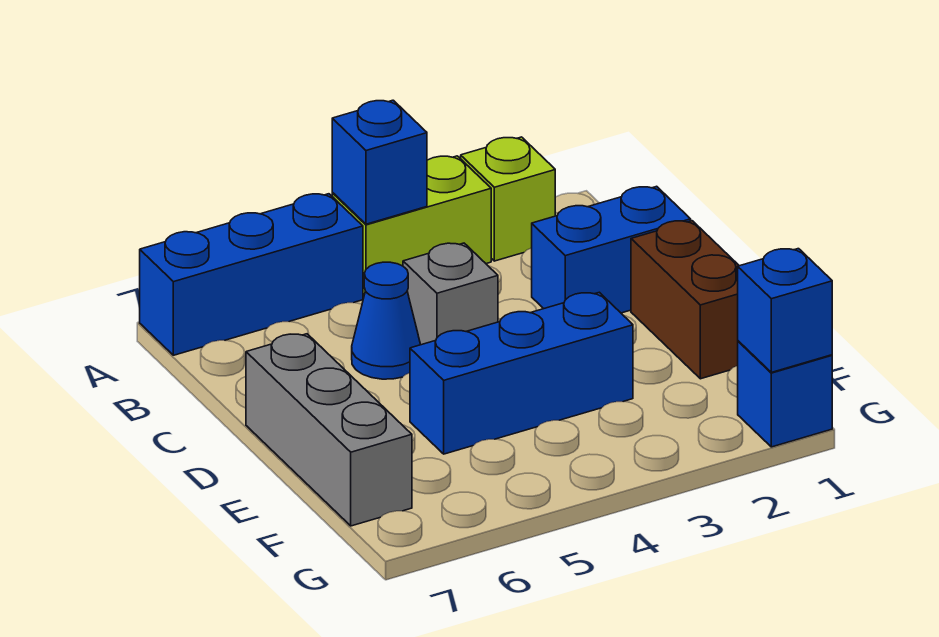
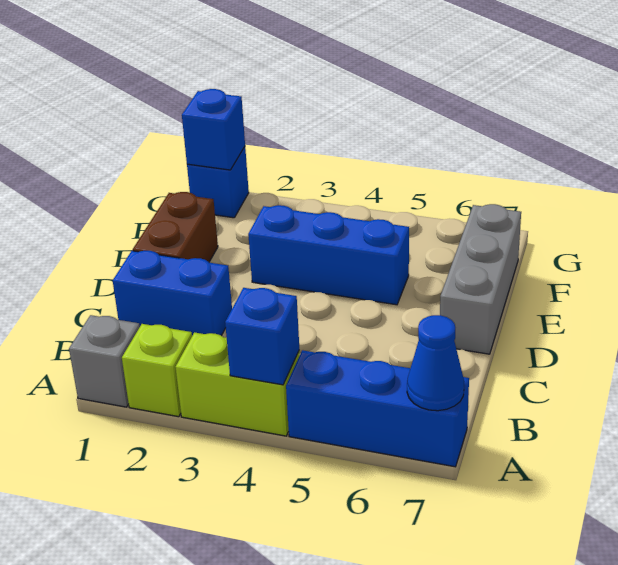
grey 1x1 brick [403,243,498,345] -> grey 1x1 brick moved to [69,315,140,407]
blue 1x1 cone [352,262,421,379] -> blue 1x1 cone moved to [407,315,464,411]

